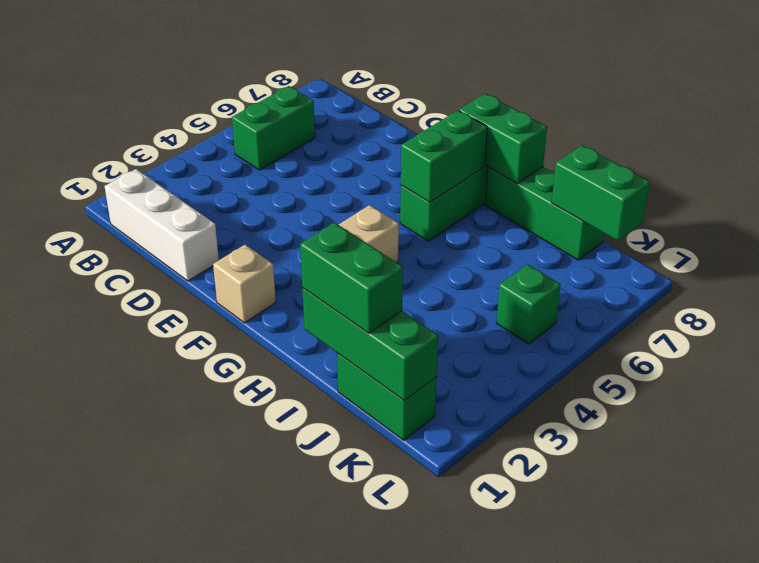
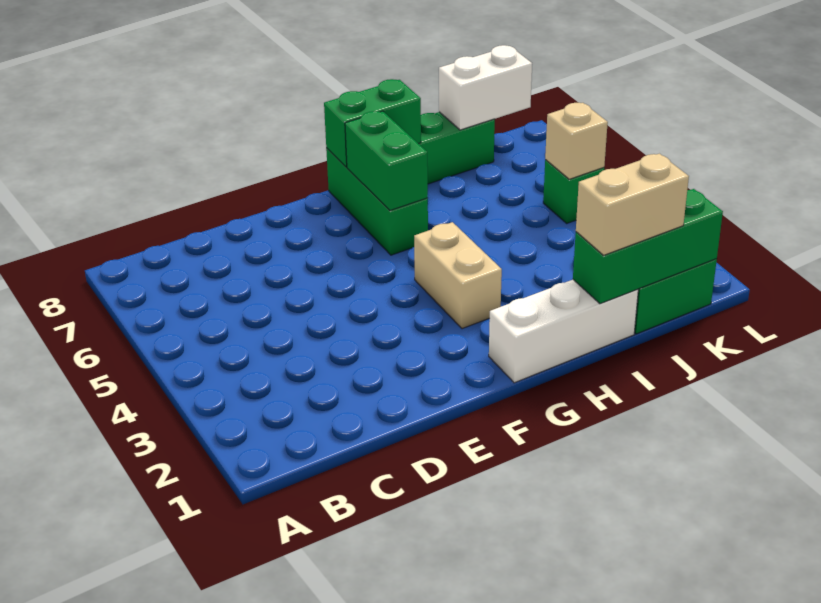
white 1x3 brick [105,169,219,281] -> white 1x3 brick moved to [489,280,638,383]
green 1x2 brick [232,86,315,170] -> none
tan 1x1 brick [213,245,276,323] -> tan 1x1 brick moved to [545,103,608,179]
green 1x2 brick [300,222,403,333] -> tan 1x2 brick [576,154,689,255]
green 1x2 brick [552,145,650,241] -> white 1x2 brick [439,45,532,130]

